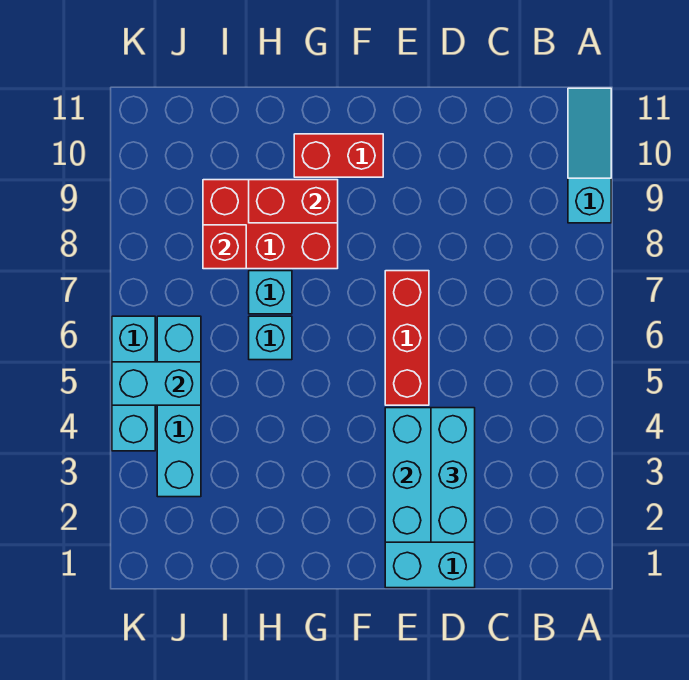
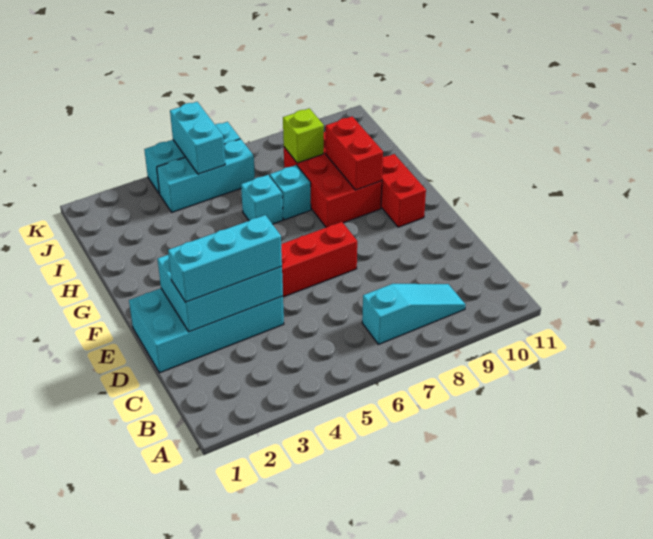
cyan 1x3 slope [568,88,611,223] -> cyan 1x3 slope moved to [362,284,466,344]
red 1x1 brick [203,225,246,269] -> lime 1x1 brick [283,108,324,163]
cyan 1x4 brick [157,316,201,497] -> cyan 1x3 brick [157,139,255,212]

